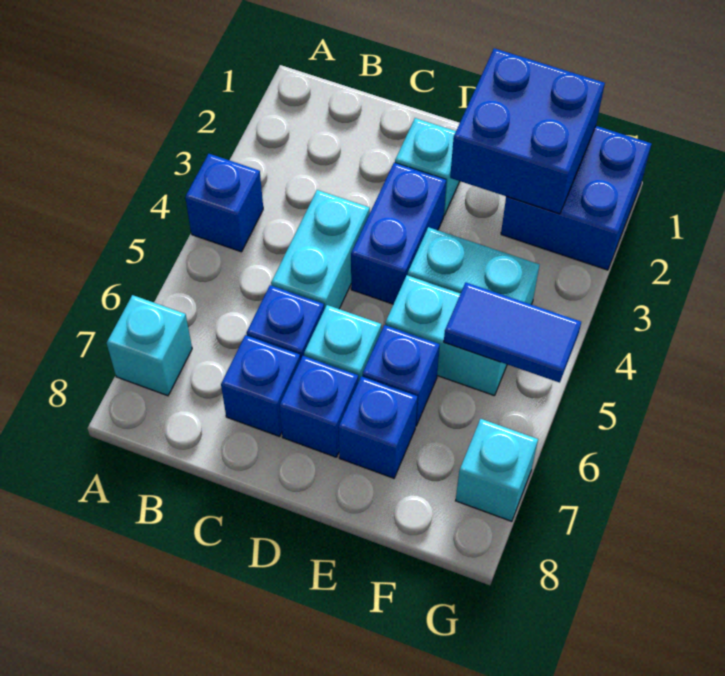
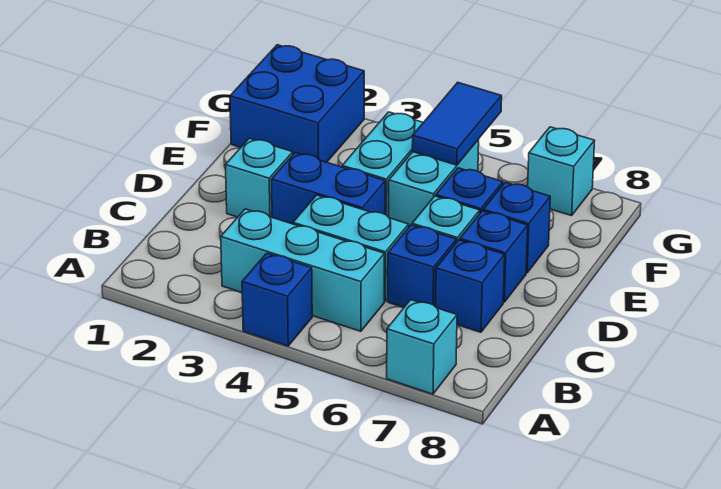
none -> cyan 1x3 brick [221,209,384,331]
blue 2x2 brick [450,48,605,214] -> none

